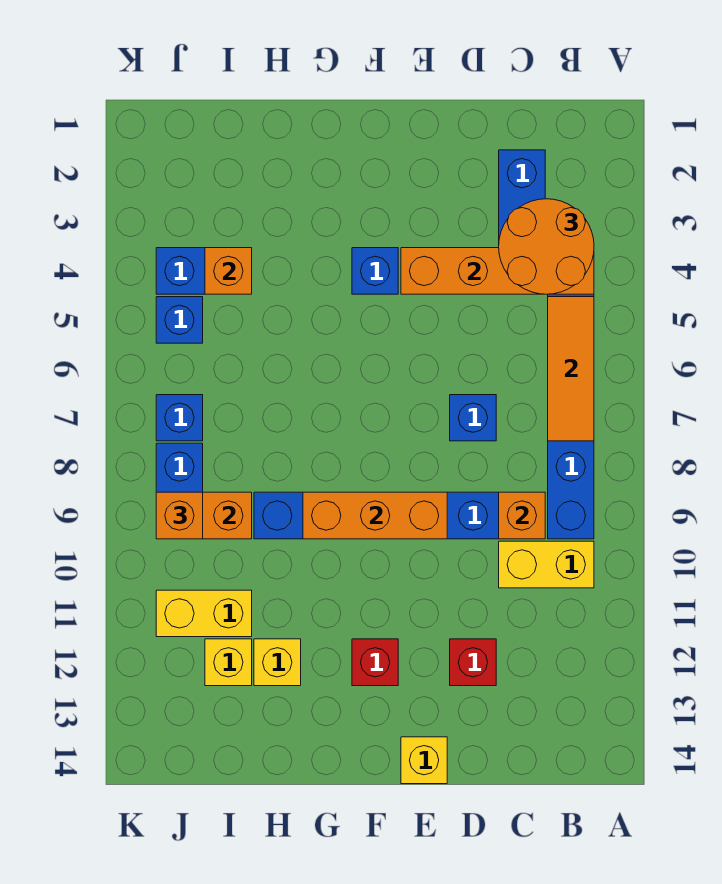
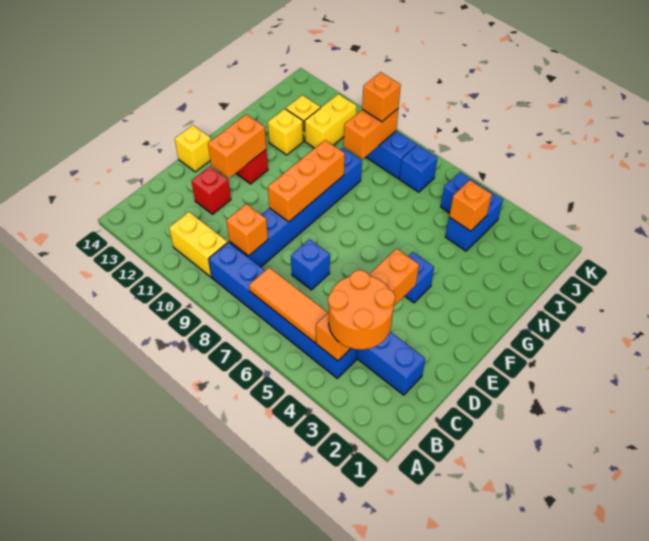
yellow 1x2 brick [499,541,594,588] -> yellow 1x2 brick turned to [169,212,227,277]
none -> orange 1x2 brick [208,114,266,178]

